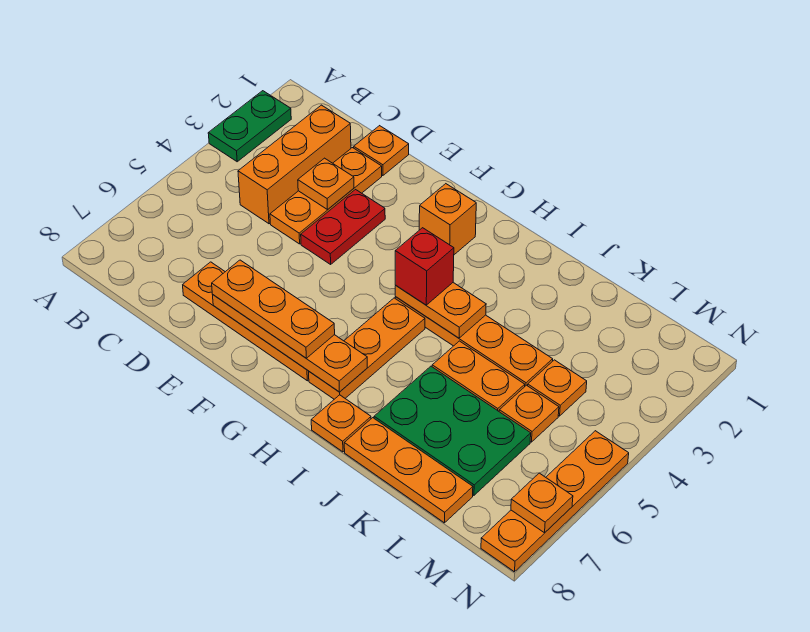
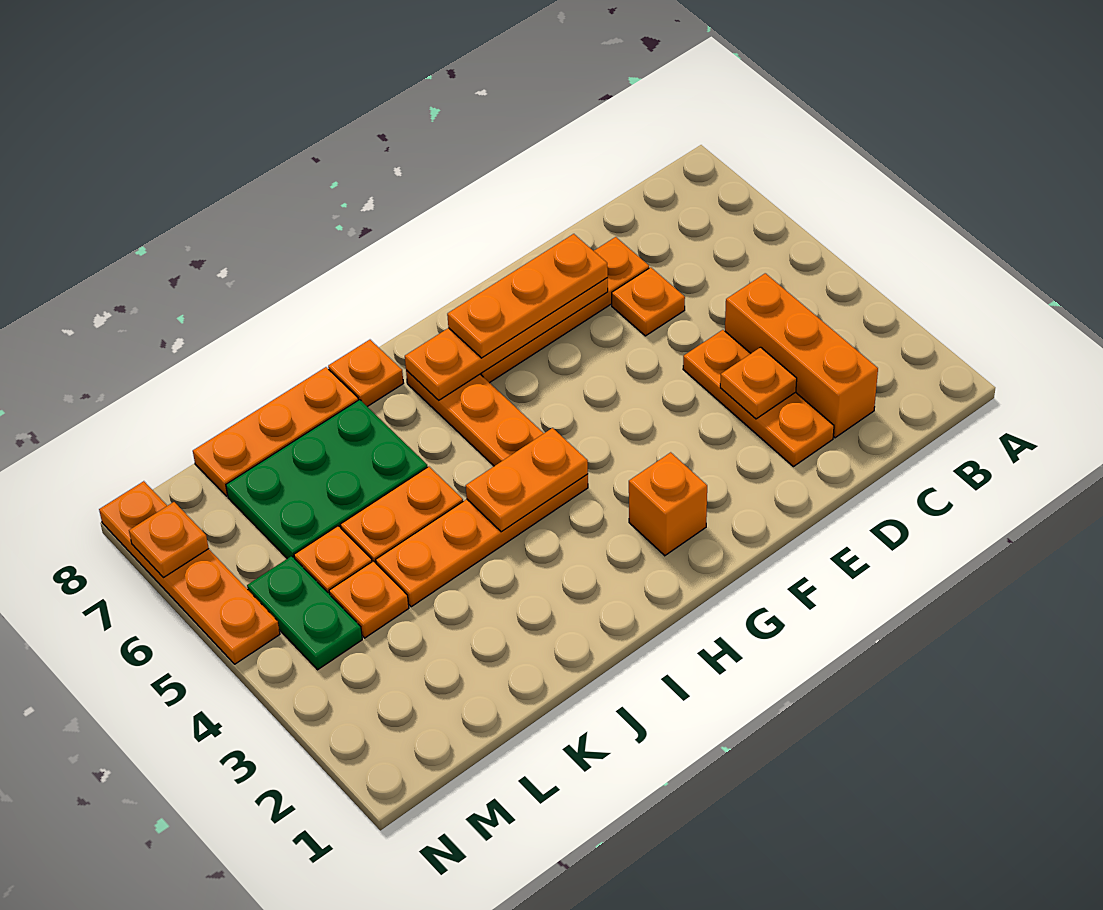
green 1x2 plate [208,91,291,162] -> green 1x2 plate moved to [247,556,362,670]
orange 1x1 plate [354,126,409,176] -> orange 1x1 plate moved to [612,267,685,336]
red 1x2 plate [301,190,385,264] -> none
red 1x1 brick [395,228,454,305] -> none

